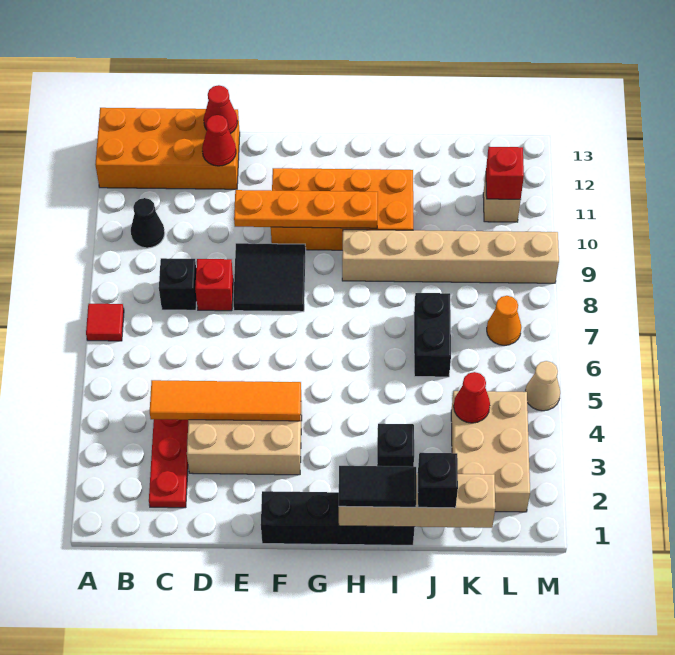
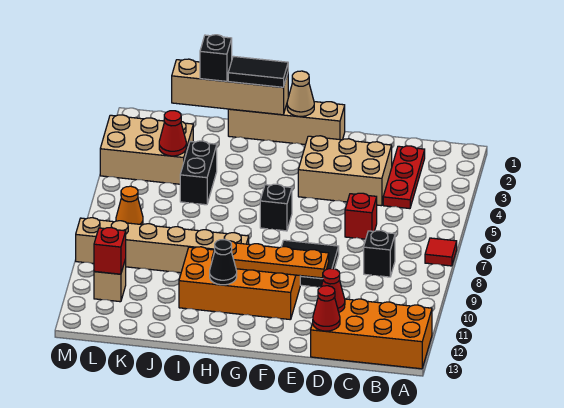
black 1x1 cone [131,198,165,248] -> black 1x1 cone moved to [210,239,237,285]
orange 1x4 tile [150,380,301,421] -> none
red 1x1 brick [195,259,233,311] -> red 1x1 brick moved to [345,193,377,239]
black 1x4 brick [261,491,414,545] -> tan 1x4 brick [228,102,345,145]
black 1x1 brick [377,424,414,467] -> black 1x1 brick moved to [260,184,292,231]
black 1x2 brick [414,293,451,377] -> black 1x2 brick moved to [180,141,217,205]
tan 2x3 brick [451,391,530,512] -> tan 2x3 brick turned to [100,115,193,184]
tan 1x1 cone [525,361,560,411] -> tan 1x1 cone moved to [287,71,314,116]

